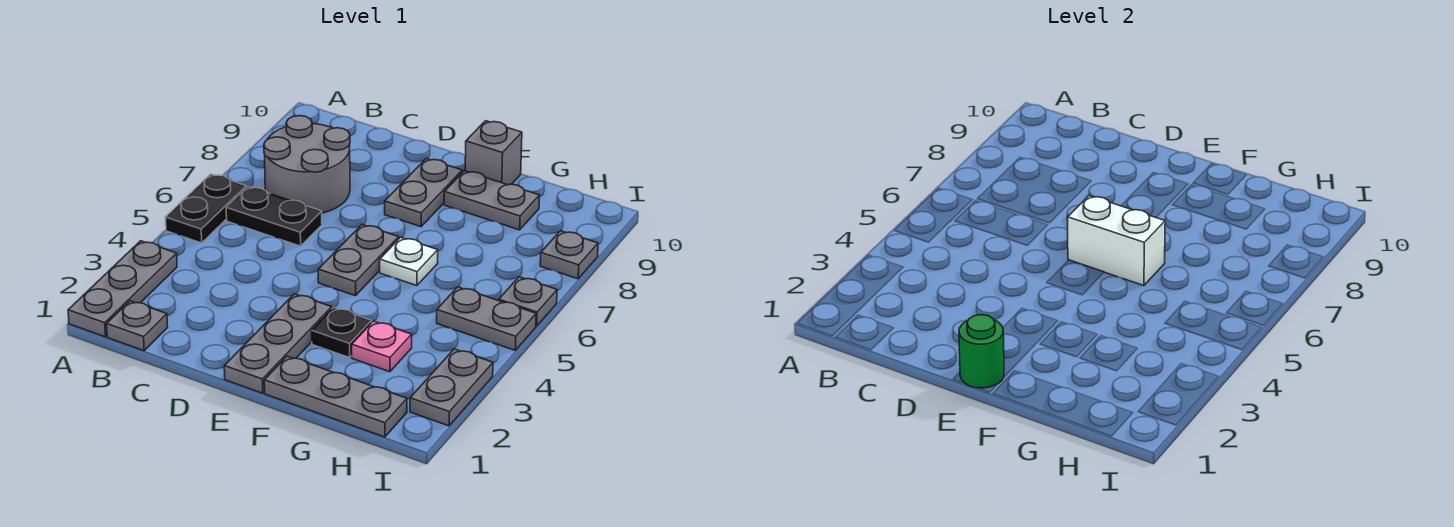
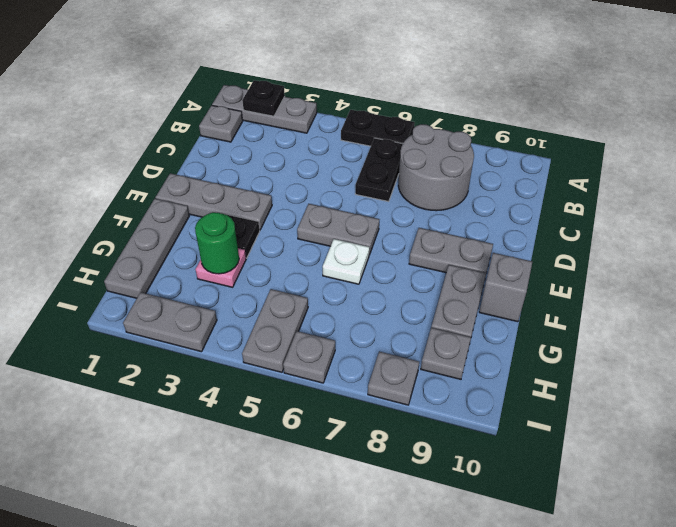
none -> black 1x1 plate [242,80,285,116]
green 1x1 round brick [959,315,1004,388] -> green 1x1 round brick moved to [195,212,239,274]
white 1x2 brick [1068,196,1165,286] -> none
none -> grey 1x1 plate [421,328,471,379]

